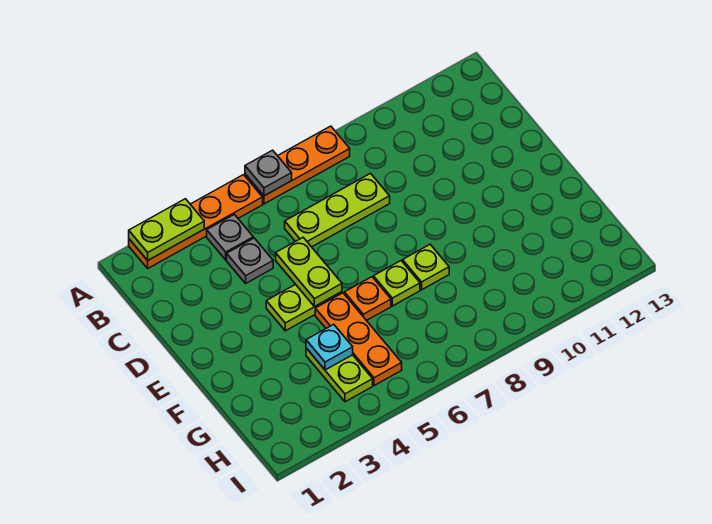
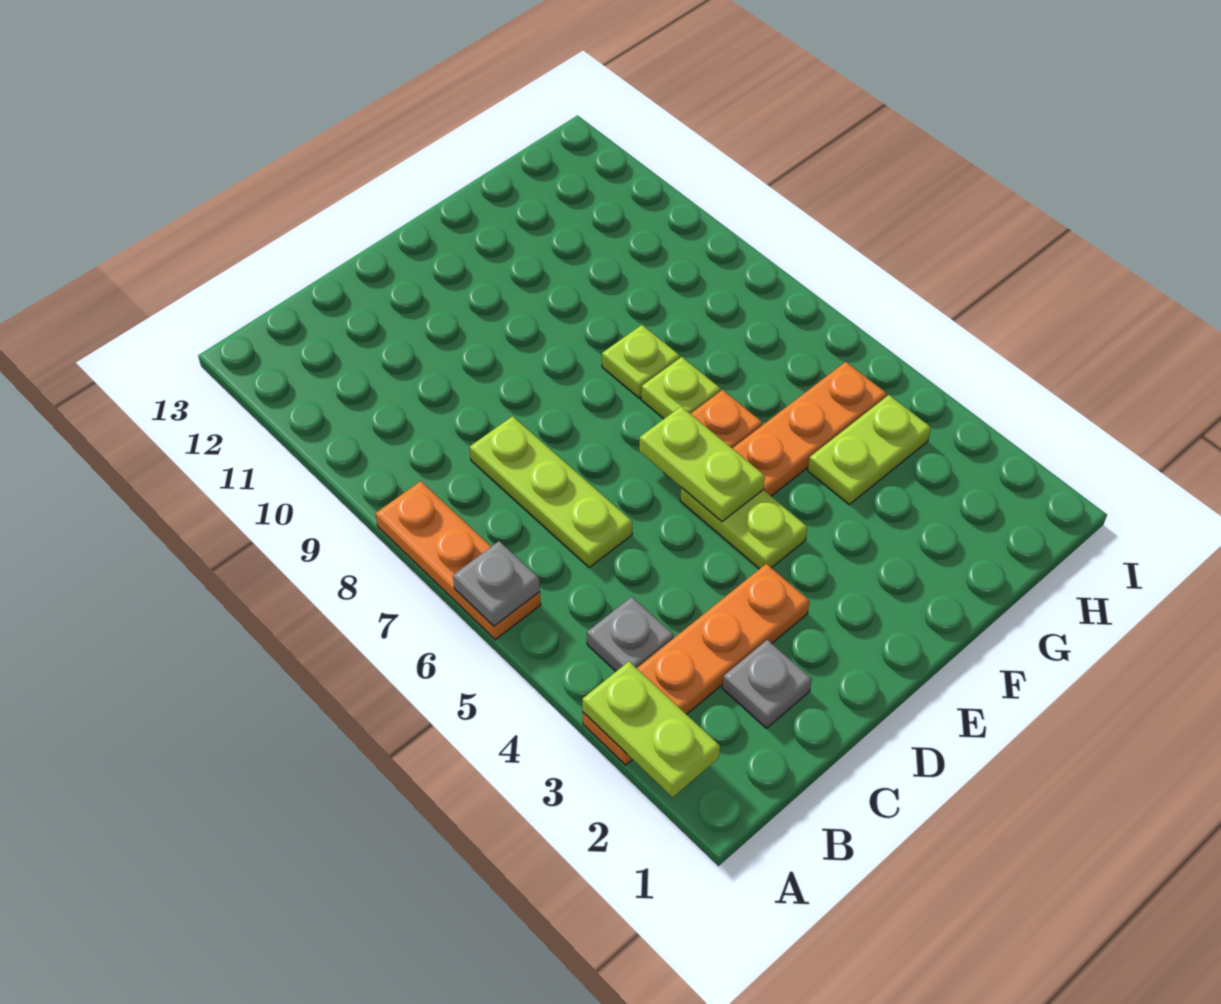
orange 1x4 plate [129,175,263,268] -> orange 1x4 plate turned to [583,564,810,765]
grey 1x1 plate [227,238,273,283] -> grey 1x1 plate moved to [722,640,812,728]
lime 1x2 plate [276,238,342,306] -> lime 1x2 plate turned to [639,407,765,522]
cyan 1x1 plate [306,324,353,370] -> none

